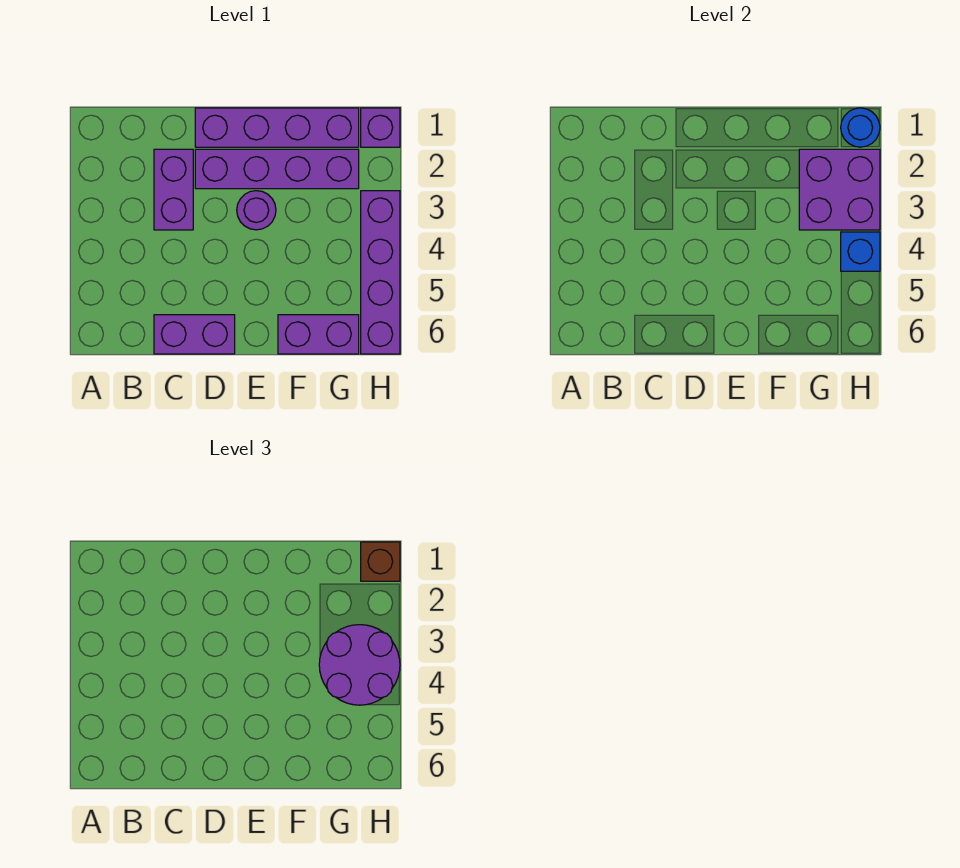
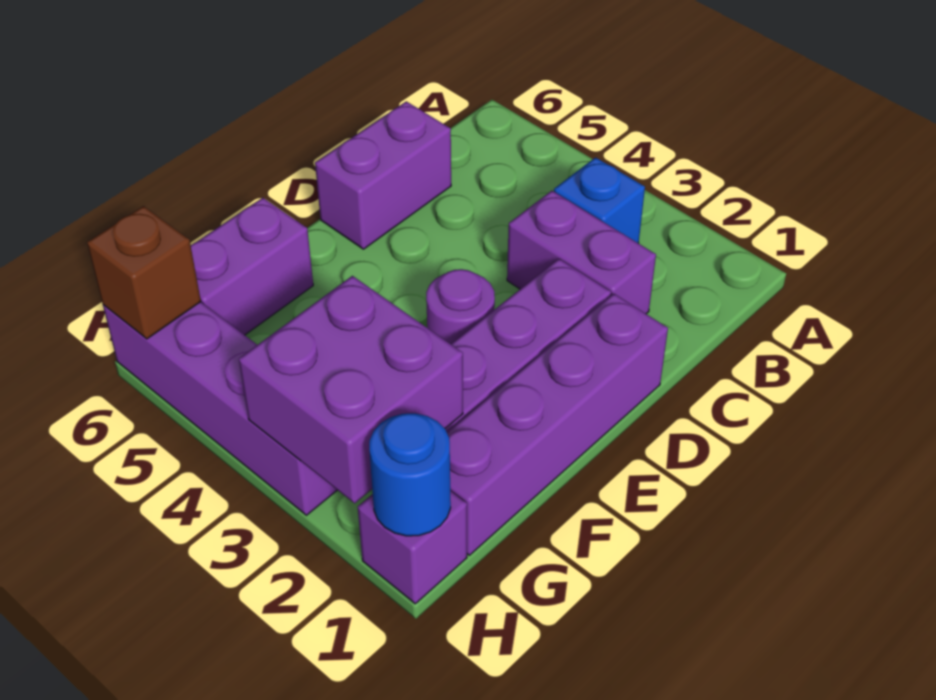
purple 2x2 round brick [319,625,400,705] -> none
brown 1x1 brick [361,542,400,581] -> brown 1x1 brick moved to [87,206,201,339]
blue 1x1 brick [841,232,880,271] -> blue 1x1 brick moved to [554,158,645,243]

